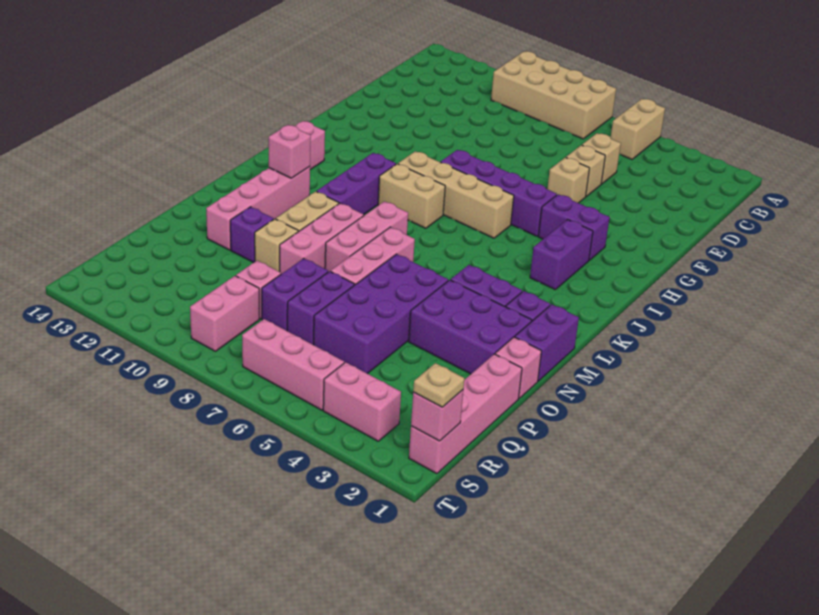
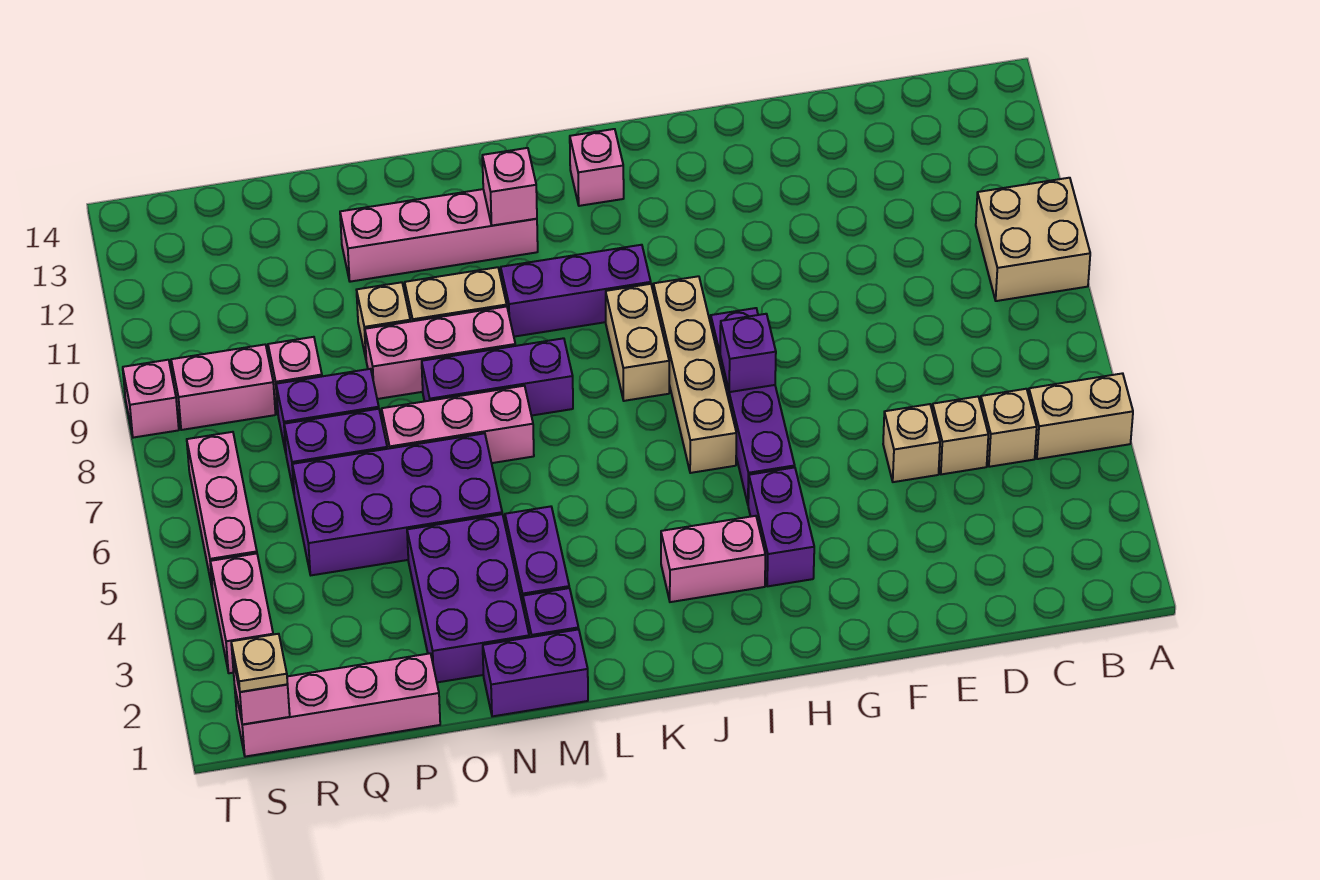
tan 2x4 brick [491,51,616,139] -> tan 2x2 brick [976,178,1090,301]
tan 1x1 brick [547,157,589,203] -> tan 1x1 brick moved to [980,389,1037,467]
purple 1x2 brick [530,220,593,289] -> pink 1x2 brick [661,516,765,602]
pink 1x3 brick [325,201,408,272] -> purple 1x3 brick [422,338,573,416]
pink 1x1 brick [495,337,541,398] -> pink 1x1 brick moved to [123,360,179,438]
purple 1x1 brick [230,207,274,262] -> purple 1x1 brick moved to [720,314,776,392]

